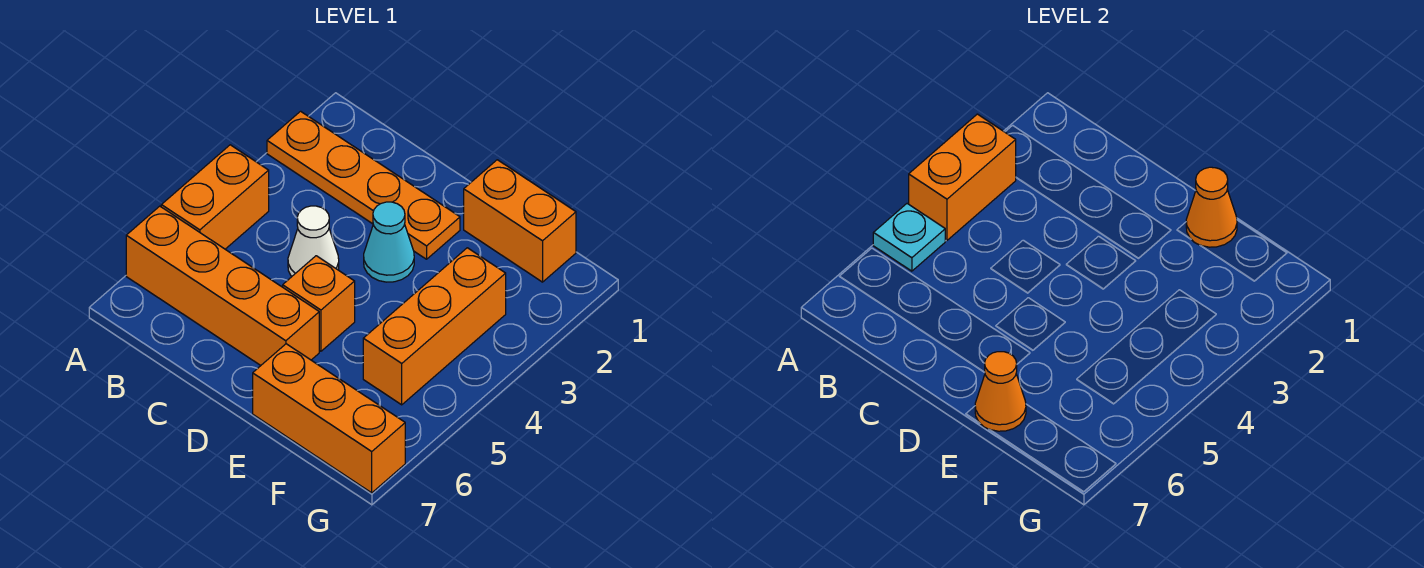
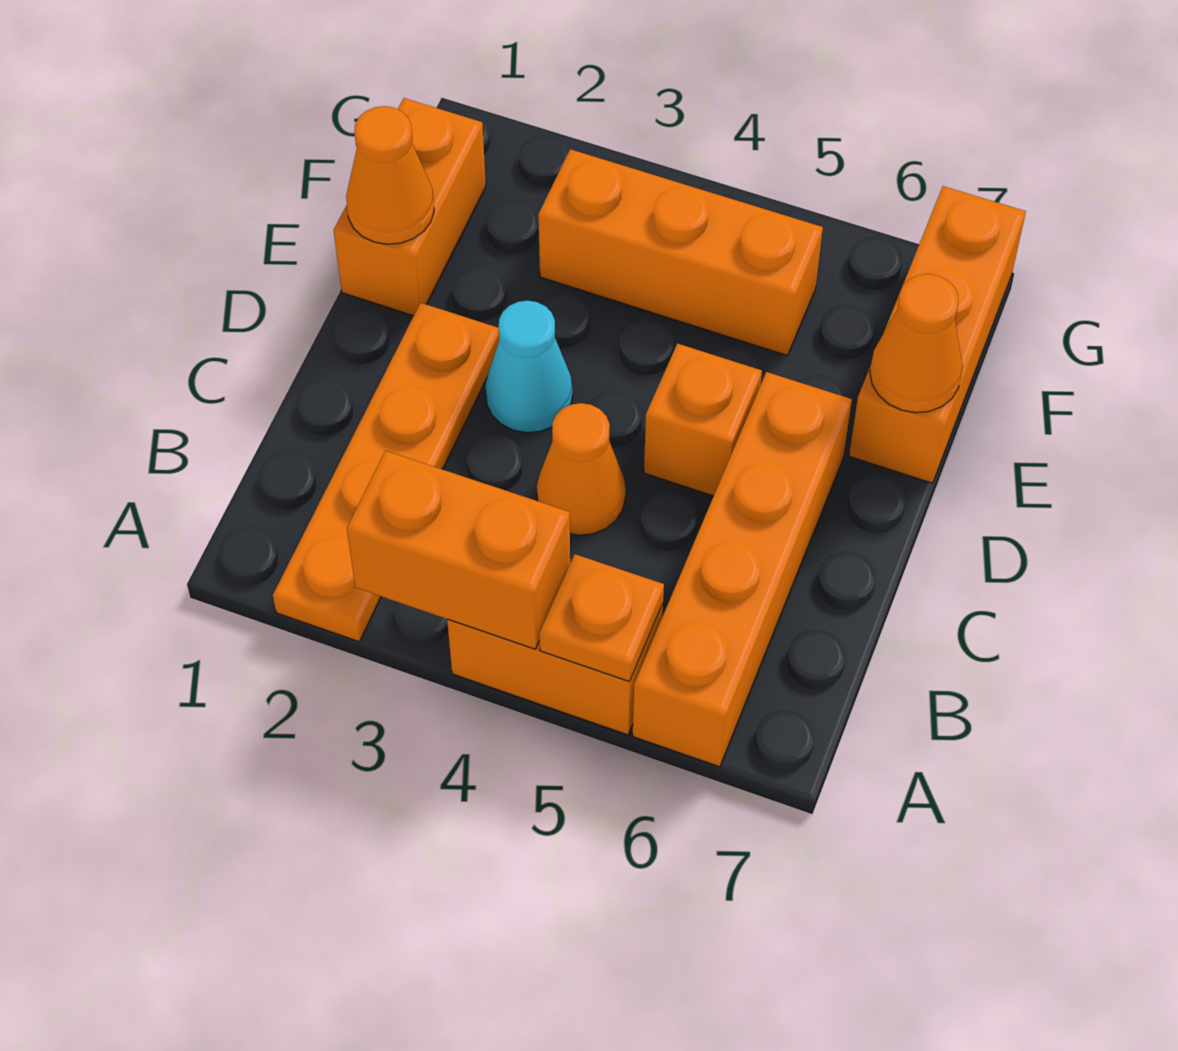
cyan 1x1 plate [873,204,945,271] -> orange 1x1 plate [539,554,664,682]
white 1x1 cone [288,206,339,277] -> orange 1x1 cone [537,403,626,535]

